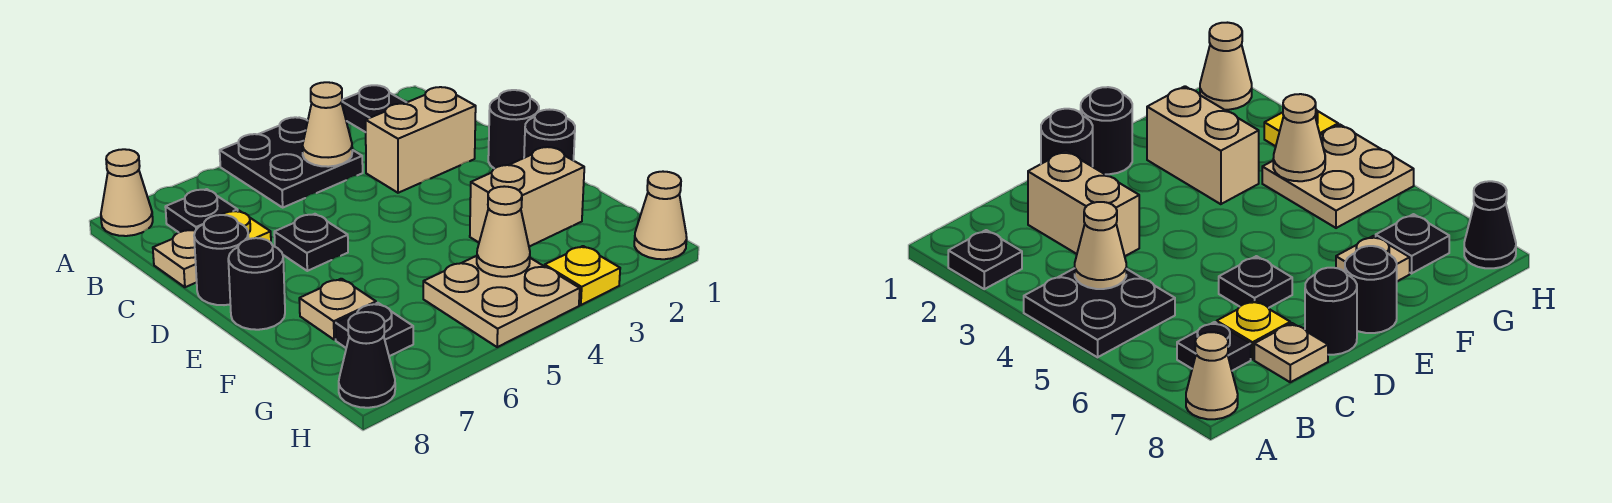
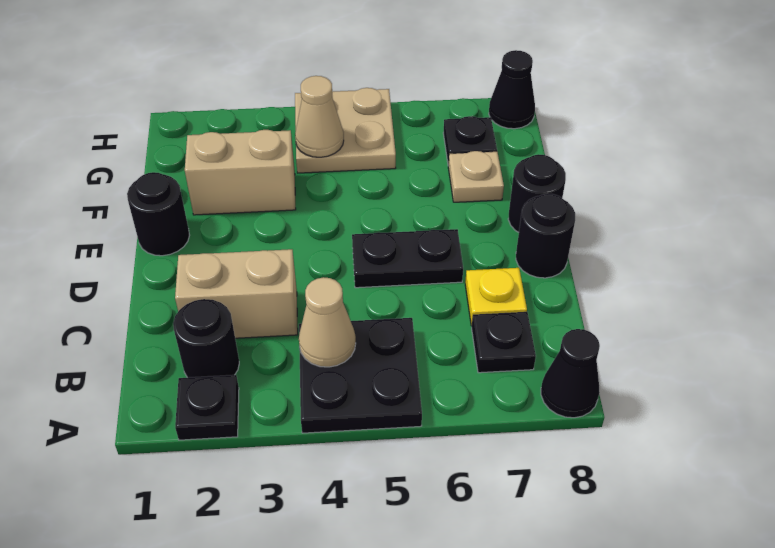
tan 1x1 cone [101,149,153,236] -> black 1x1 cone [541,329,600,418]
tan 1x1 plate [153,229,197,287] -> none
black 1x1 round brick [488,90,539,169] -> black 1x1 round brick moved to [173,299,239,378]
black 1x1 plate [274,214,348,271] -> black 1x2 plate [352,229,463,288]
tan 1x1 cone [634,172,687,259] -> none
yellow 1x1 plate [545,246,620,305] -> none

